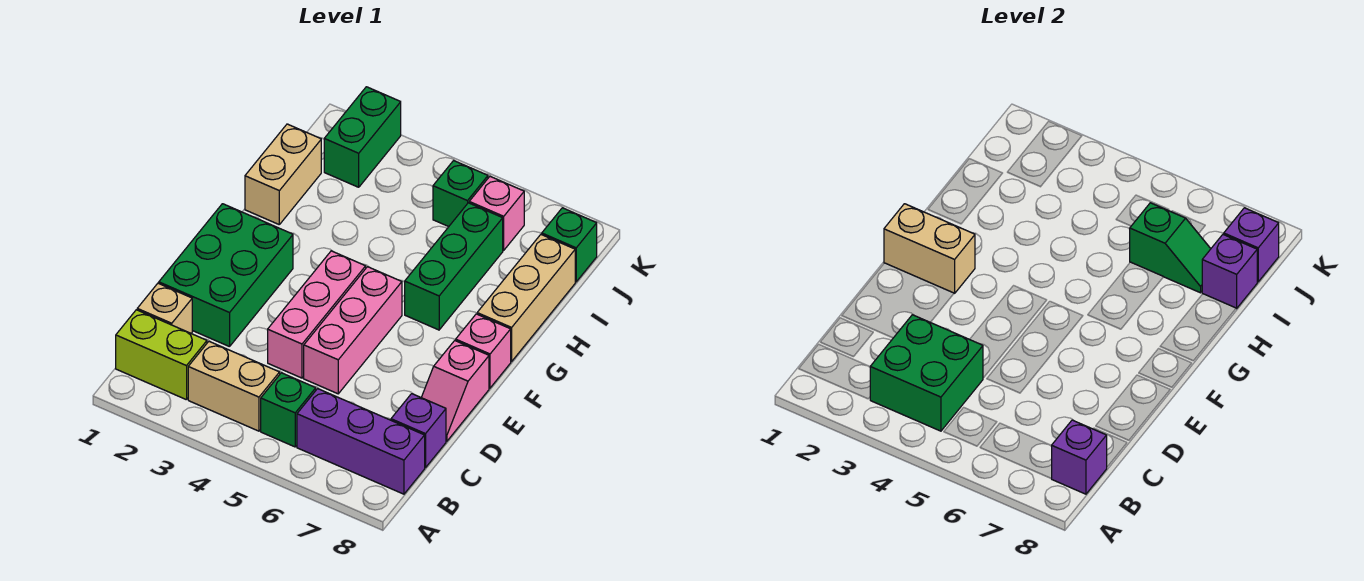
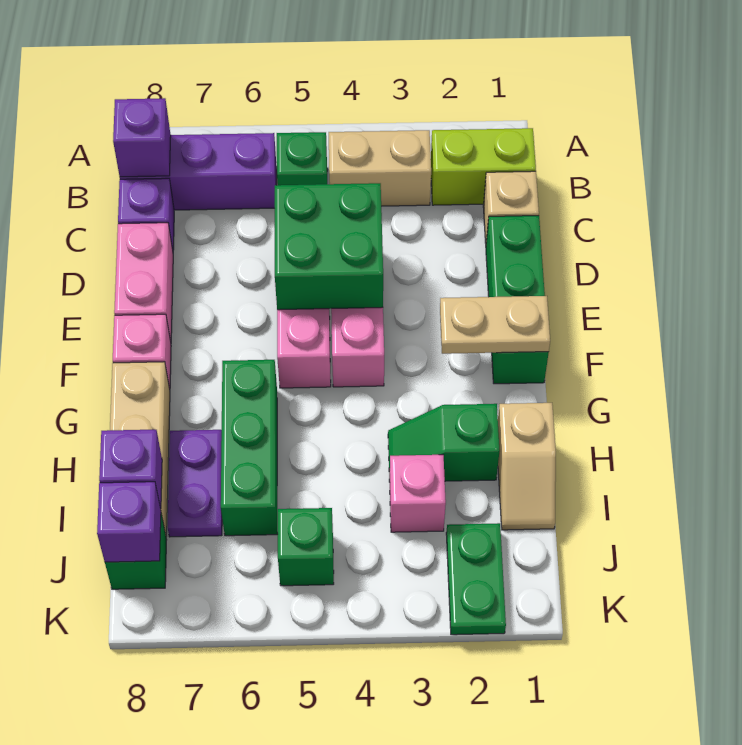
green 2x2 brick [870,315,983,431] -> green 2x2 brick moved to [275,183,383,310]
green 2x3 brick [159,204,293,347] -> green 1x3 brick [486,216,549,384]
pink 1x2 slope [421,341,489,441] -> pink 1x2 brick [114,223,173,342]
tan 1x2 brick [884,204,975,293] -> tan 1x2 plate [440,296,550,354]
tan 1x2 brick [245,124,321,224] -> tan 1x2 slope [498,403,556,530]
none -> purple 1x2 plate [167,430,222,537]
green 1x2 slope [1130,203,1211,293] -> green 1x2 slope moved to [388,404,500,482]
green 1x2 brick [324,87,401,187] -> green 1x2 plate [446,523,506,635]
pink 1x1 brick [469,177,524,250] -> pink 1x1 brick moved to [389,455,446,532]

